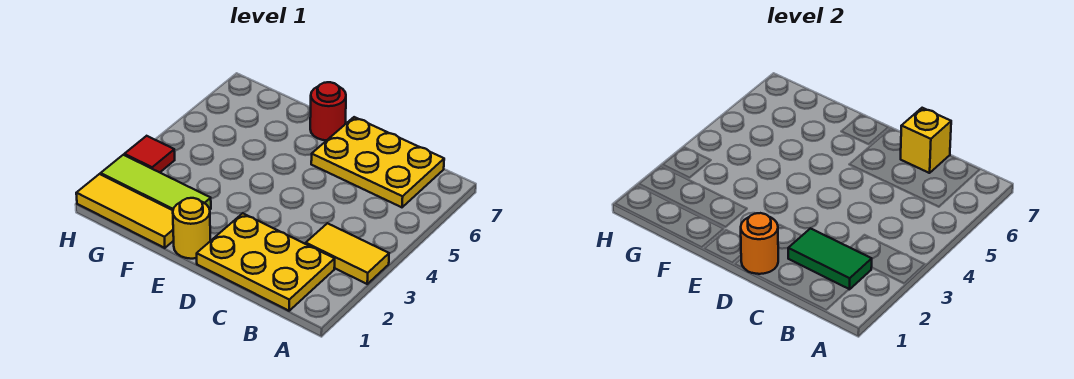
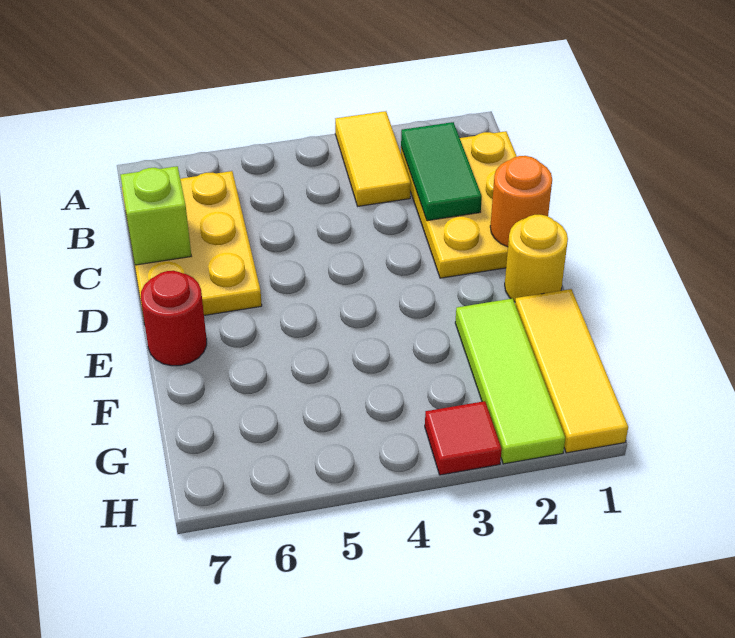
yellow 1x1 brick [901,108,951,173] -> lime 1x1 brick [121,166,191,265]

